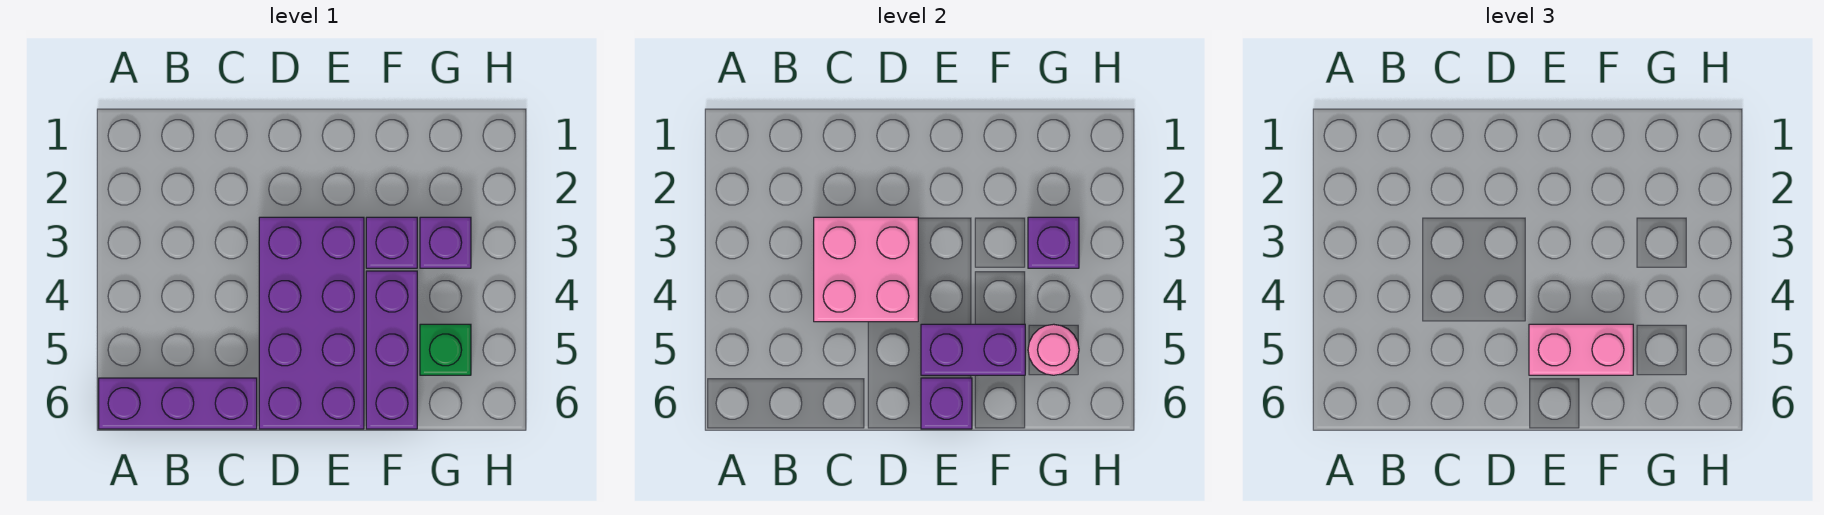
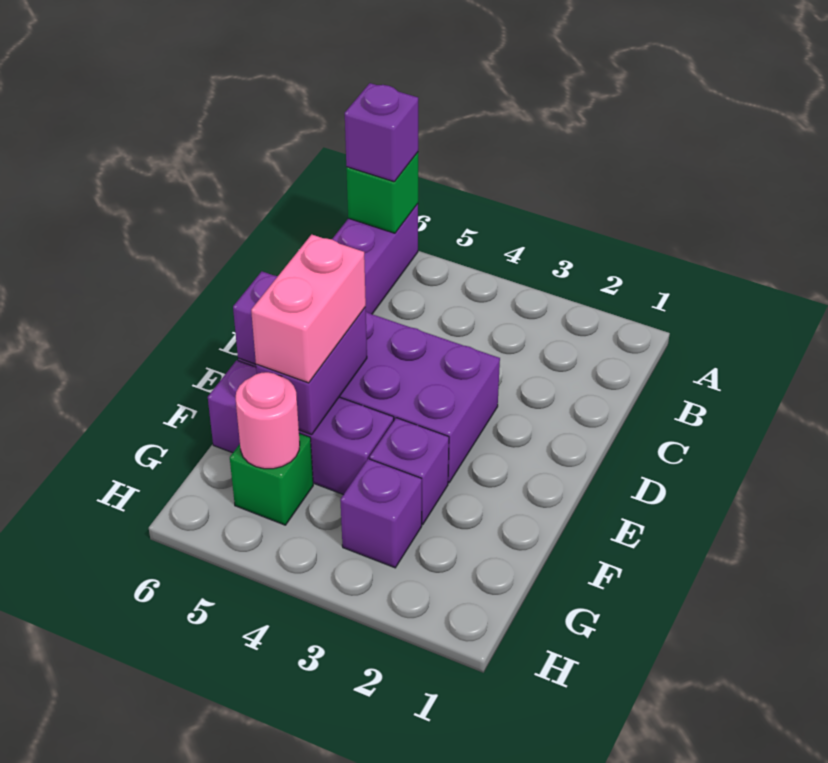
none -> green 1x1 brick [346,152,418,233]
pink 2x2 brick [814,217,918,322] -> none
purple 1x1 brick [1028,217,1079,268] -> purple 1x1 brick moved to [345,83,418,182]

